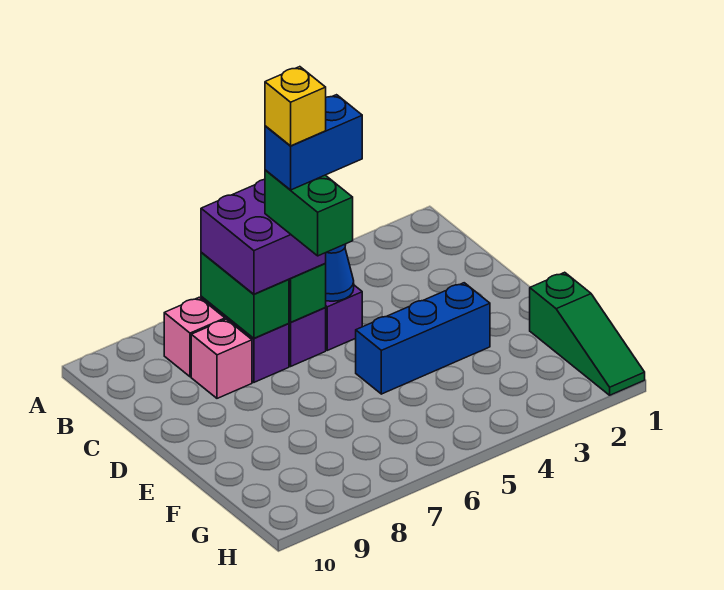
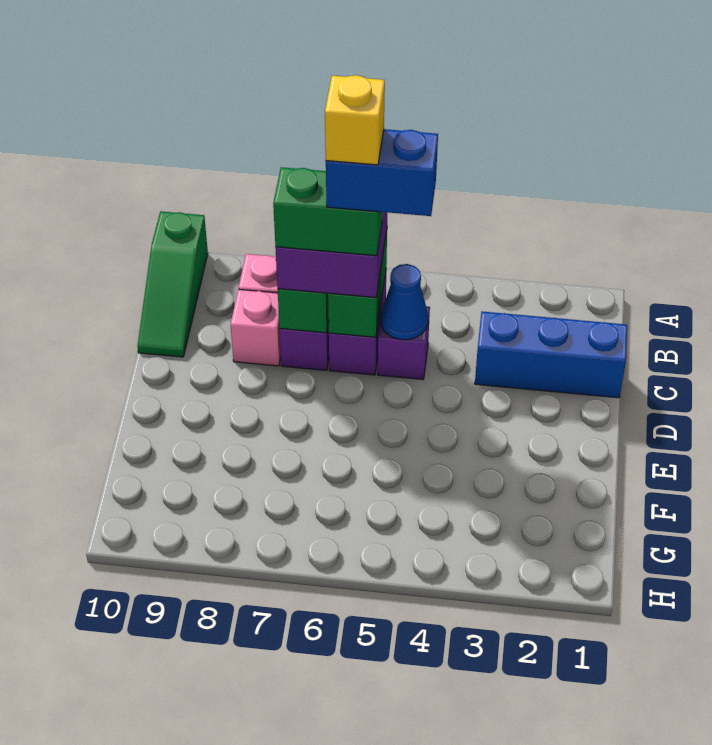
green 1x2 brick [265,170,353,256] -> green 1x2 brick turned to [273,167,383,256]
blue 1x3 brick [356,283,490,394] -> blue 1x3 brick moved to [475,311,627,398]
green 1x3 slope [530,272,645,395] -> green 1x3 slope moved to [137,211,208,357]

